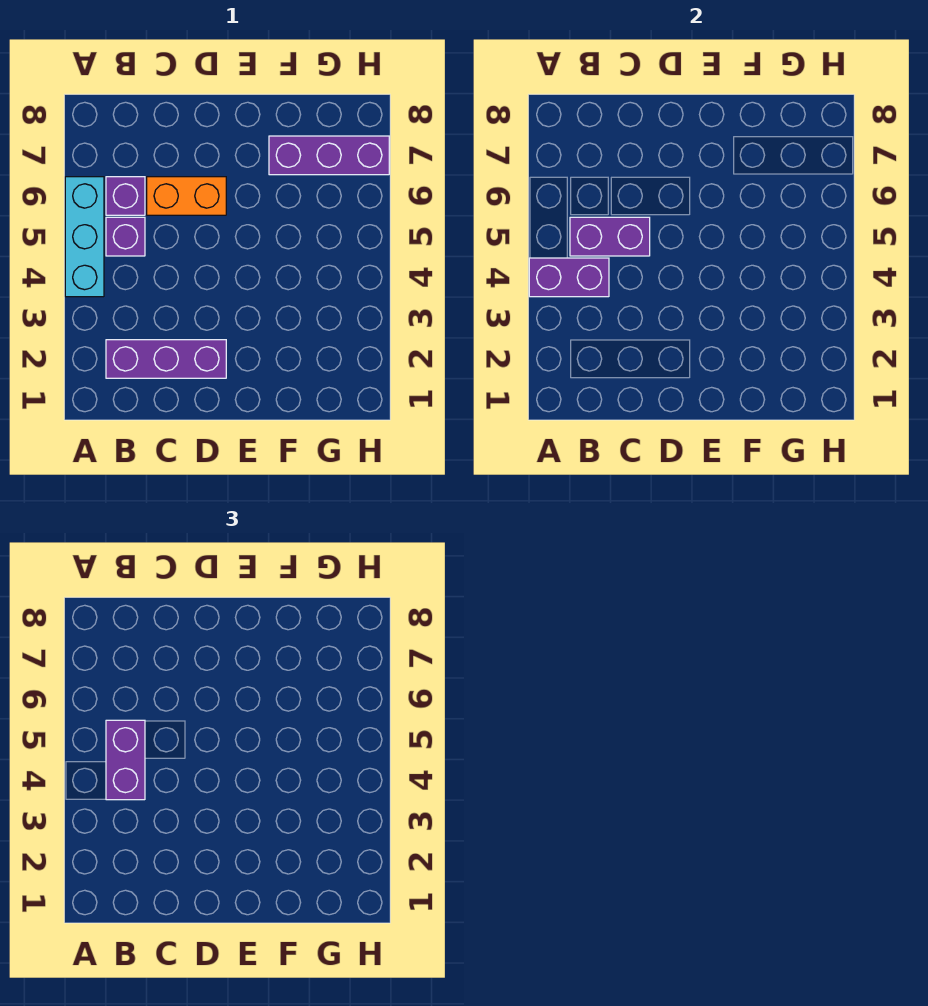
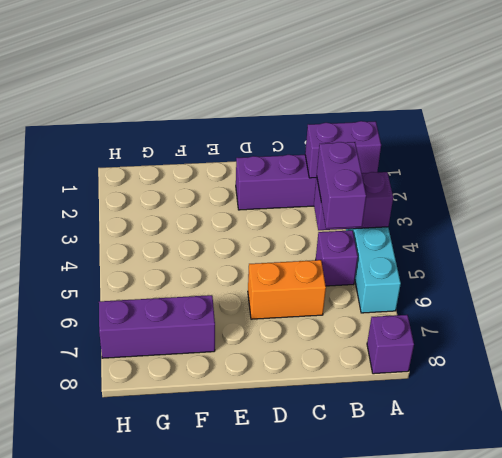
purple 1x2 brick [570,217,650,256] -> purple 1x2 brick moved to [305,121,381,178]
purple 1x1 brick [106,177,145,215] -> purple 1x1 brick moved to [367,315,414,374]

